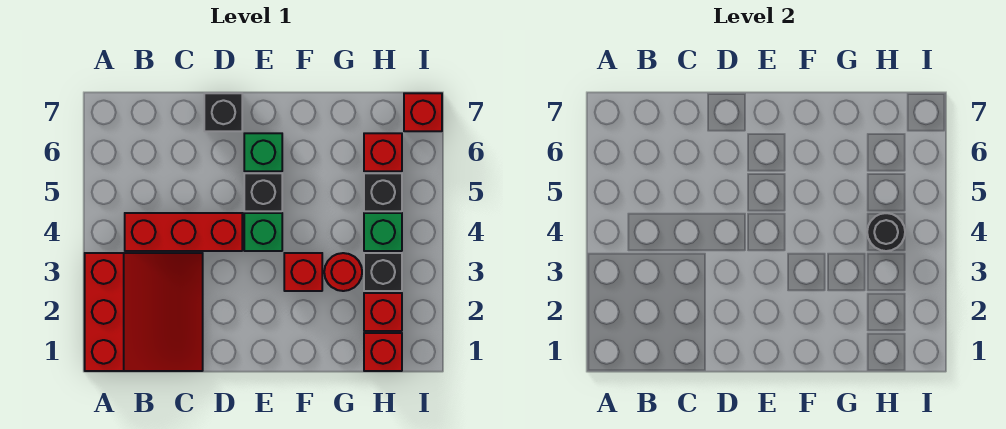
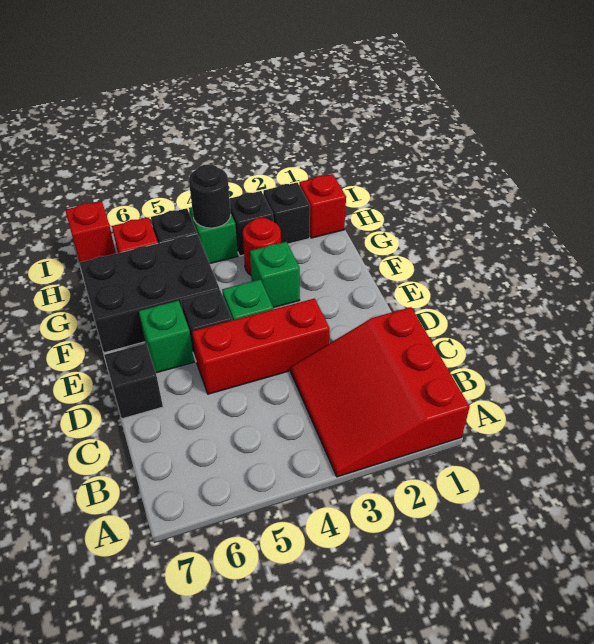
red 3x3 slope [85,253,203,371] -> red 3x3 slope turned to [291,307,470,477]
red 1x3 brick [125,213,242,251] -> red 1x3 brick turned to [192,298,330,394]
red 1x1 brick [284,253,322,291] -> green 1x1 brick [250,242,300,308]
none -> black 2x3 brick [79,234,220,353]
red 1x1 brick [364,293,402,331] -> black 1x1 brick [263,183,310,244]

